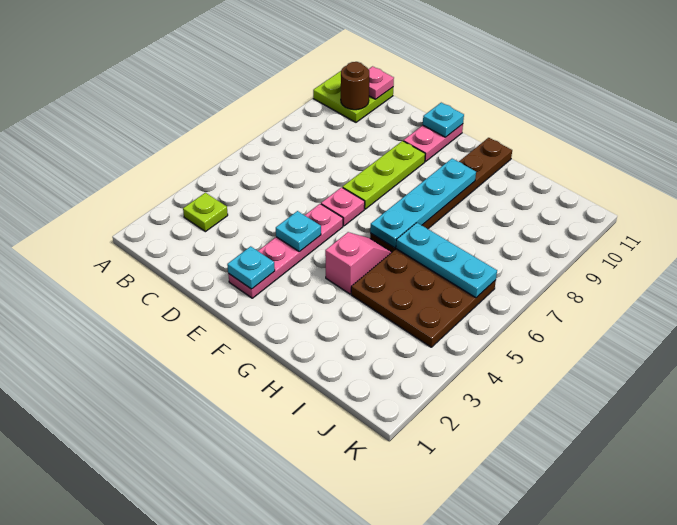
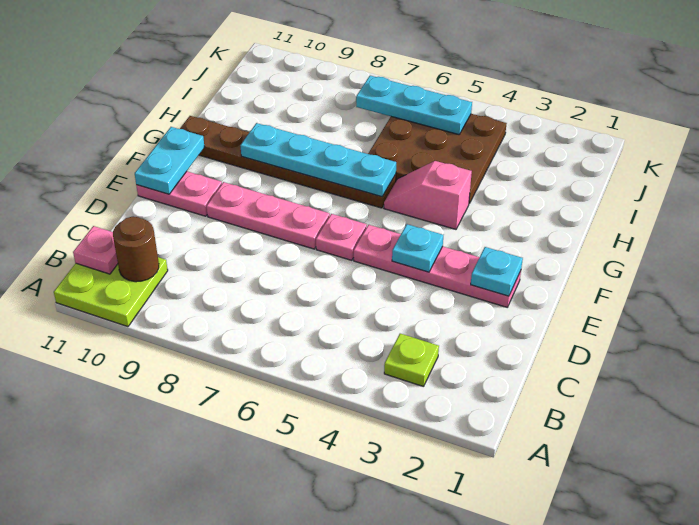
lime 1x3 plate [343,141,425,209] -> pink 1x3 plate [207,182,330,249]
cyan 1x1 plate [423,103,464,137] -> cyan 1x2 plate [135,127,204,194]
cyan 1x3 plate [396,223,497,298] -> cyan 1x3 plate turned to [356,76,472,135]

